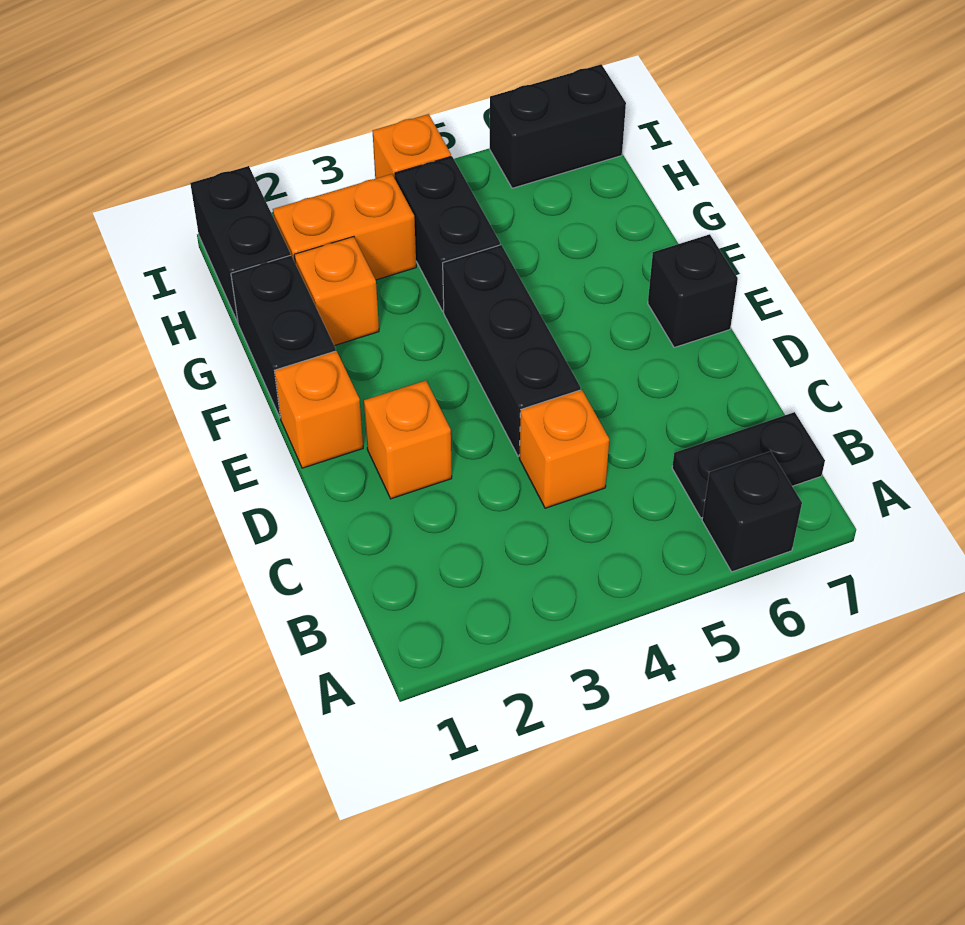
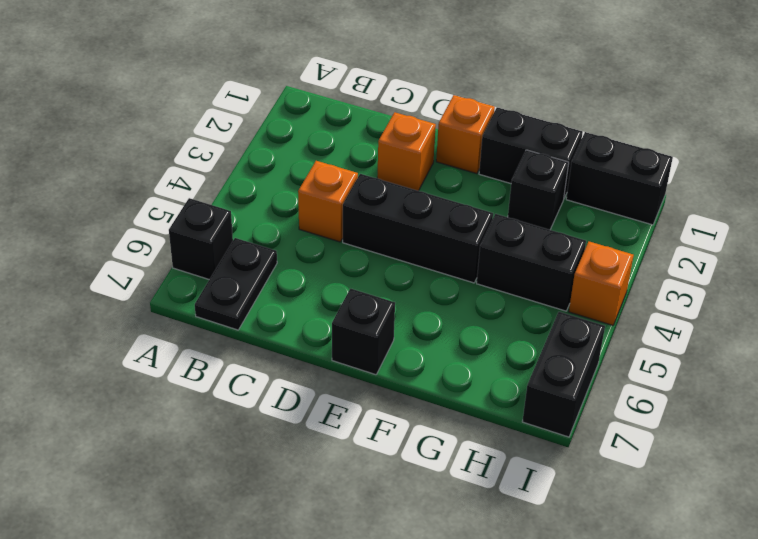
orange 1x1 brick [294,237,379,346] -> black 1x1 brick [508,150,569,230]
orange 1x2 brick [273,174,416,280] -> none

